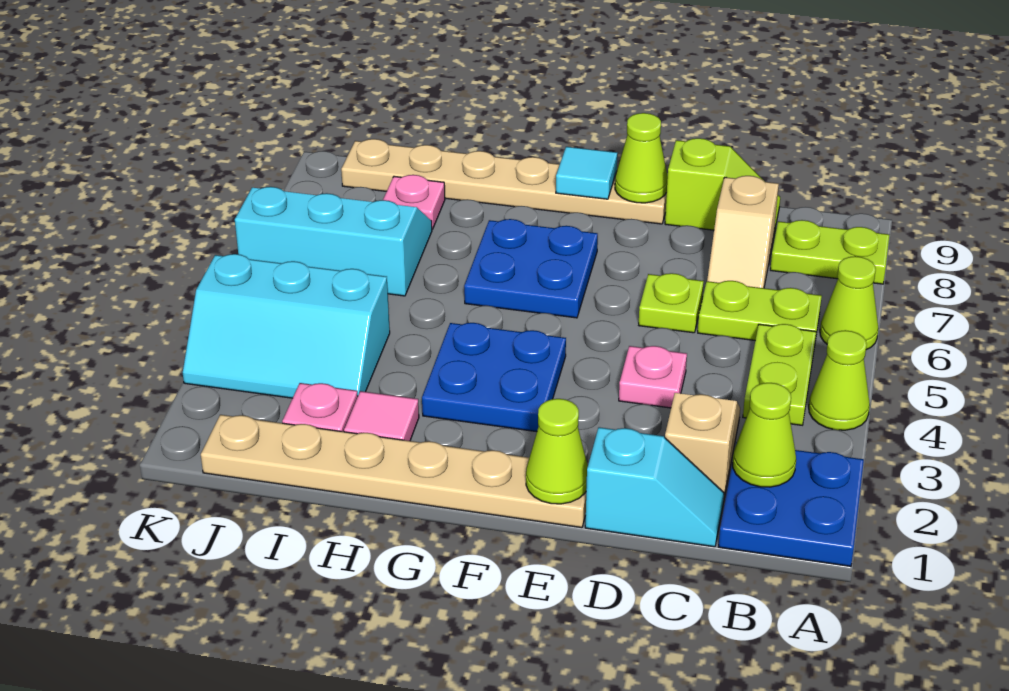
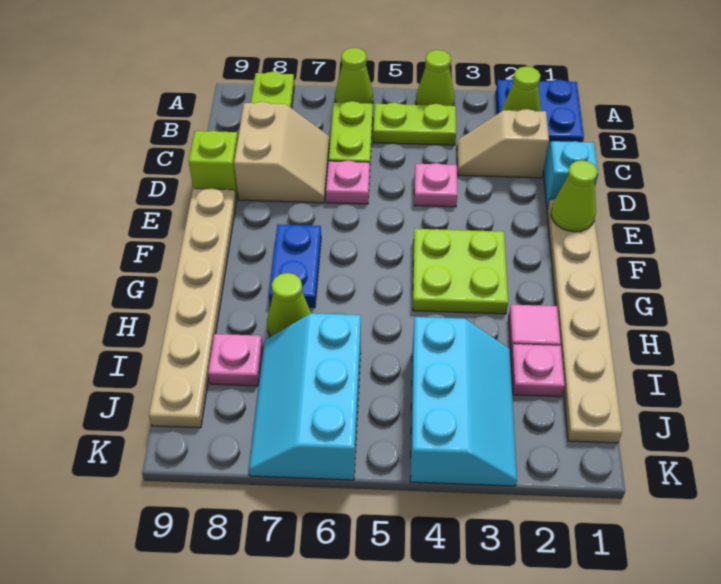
tan 1x2 slope [707,176,779,288] -> tan 2x2 slope [234,102,329,203]
lime 1x1 plate [639,273,704,333] -> pink 1x1 plate [326,160,370,204]
lime 1x1 cone [615,113,668,203] -> lime 1x1 cone moved to [267,273,311,337]
blue 2x2 plate [422,323,566,432] -> lime 2x2 plate [413,229,508,314]
blue 2x2 plate [464,219,598,318] -> blue 1x2 plate [269,224,321,308]
cyan 1x1 tile [556,147,617,199] -> none

